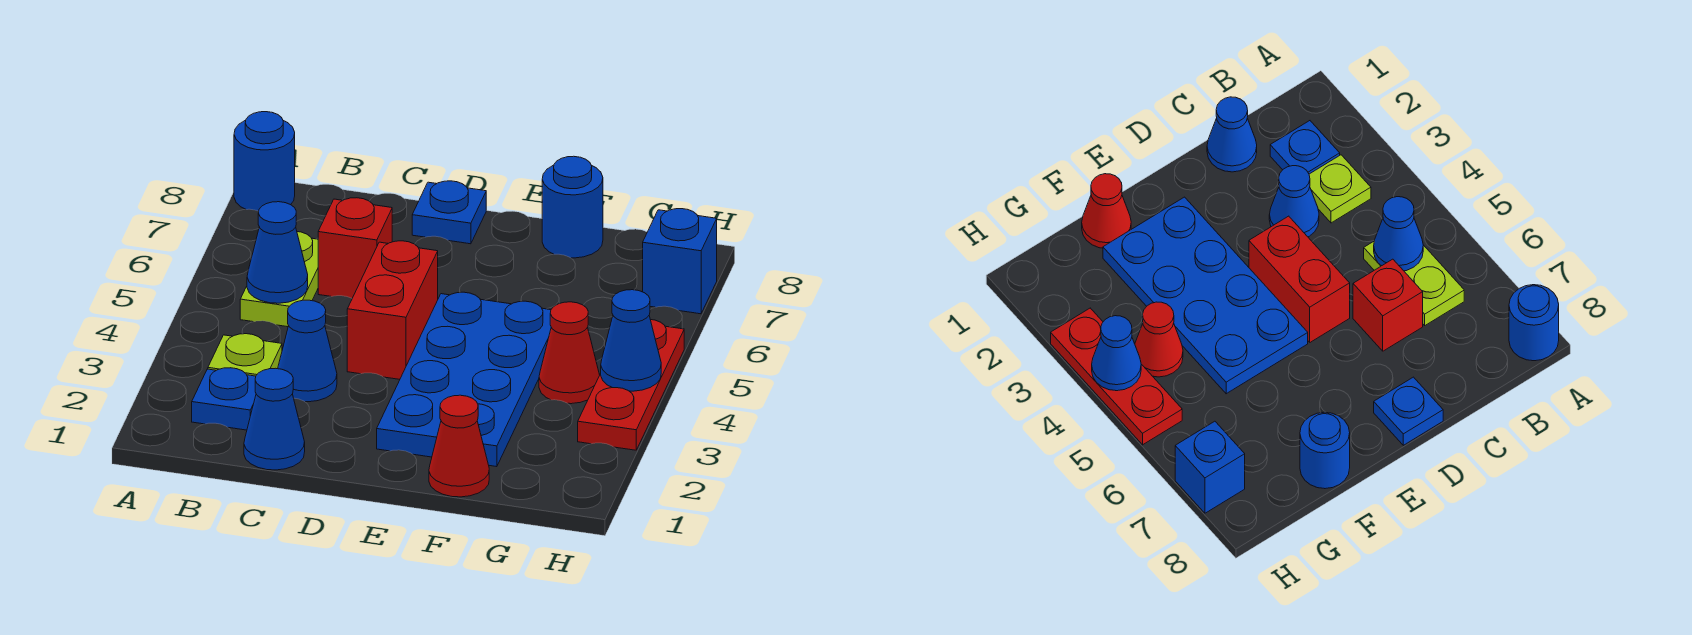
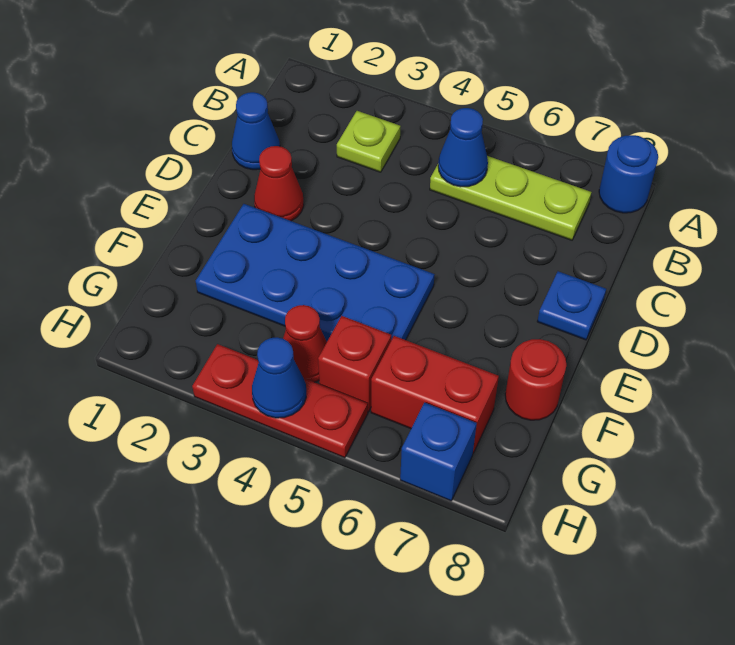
blue 1x1 plate [192,368,256,430] -> none
lime 1x2 plate [240,232,318,327] -> lime 1x3 plate [430,156,591,240]
blue 1x1 cone [278,300,337,402] -> none
red 1x1 brick [318,198,392,298] -> red 1x1 brick moved to [318,316,391,412]
red 1x2 brick [347,241,438,379] -> red 1x2 brick moved to [371,336,499,453]
red 1x1 cone [429,395,489,497] -> red 1x1 cone moved to [254,146,304,221]
blue 1x1 round brick [542,156,603,258] -> red 1x1 round brick [505,339,566,420]

